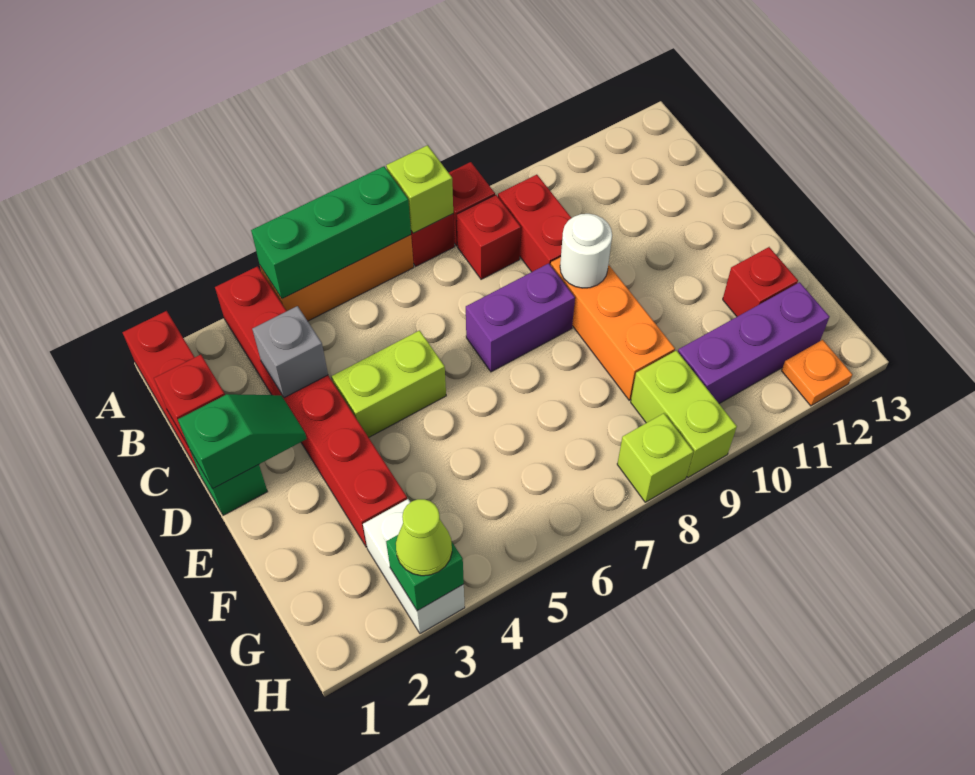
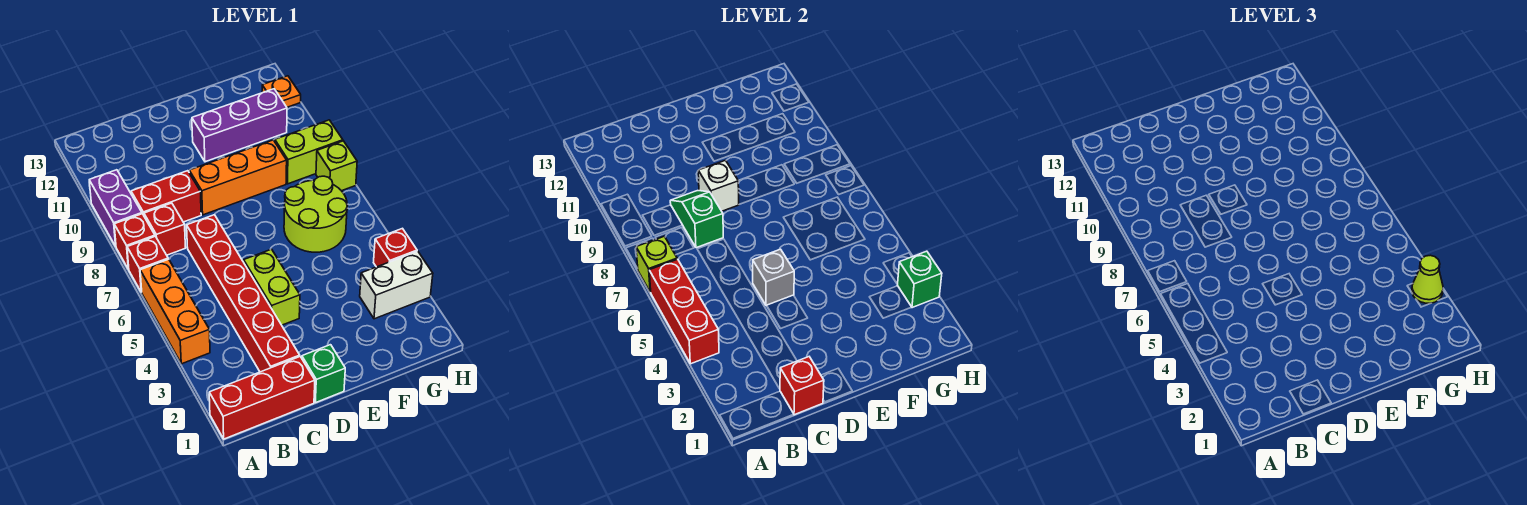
red 1x6 brick [215,266,407,547] -> red 1x6 brick turned to [187,215,300,372]
green 1x3 brick [251,166,411,299] -> red 1x3 brick [649,259,719,364]
grey 1x1 brick [252,306,328,398] -> grey 1x1 brick moved to [753,249,794,306]
green 1x2 slope [178,394,307,489] -> green 1x2 slope moved to [670,191,723,248]
purple 1x2 brick [466,263,575,372] -> purple 1x2 brick moved to [89,170,142,246]
white 1x1 round brick [560,214,612,288] -> white 1x1 brick [698,160,739,211]
none -> lime 2x2 round brick [284,176,347,252]
red 1x1 brick [723,247,798,317] -> red 1x1 brick moved to [374,228,417,267]
purple 1x3 brick [678,282,830,404] -> purple 1x3 brick turned to [192,89,287,162]

